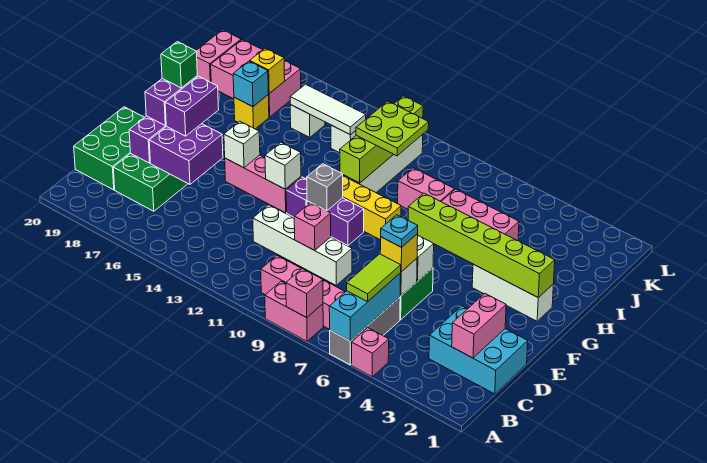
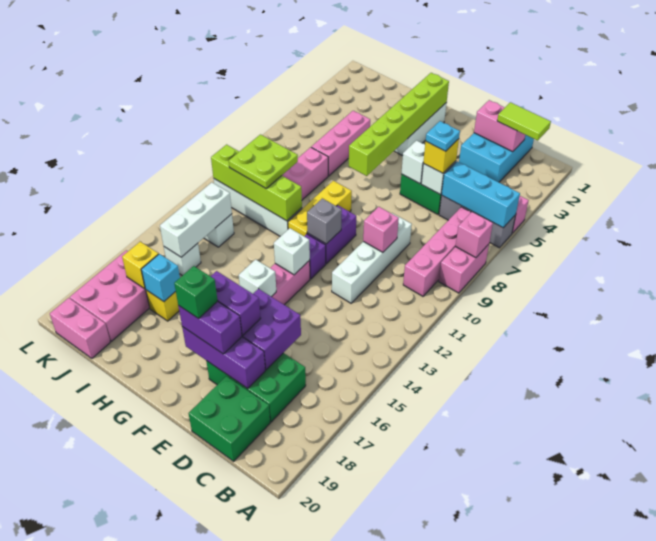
lime 1x2 tile [347,254,401,302] -> lime 1x2 tile moved to [497,102,551,140]
green 2x3 brick [74,107,144,190] -> green 2x2 brick [189,376,270,461]
white 1x3 tile [290,84,366,135] -> white 1x3 brick [160,182,232,257]

